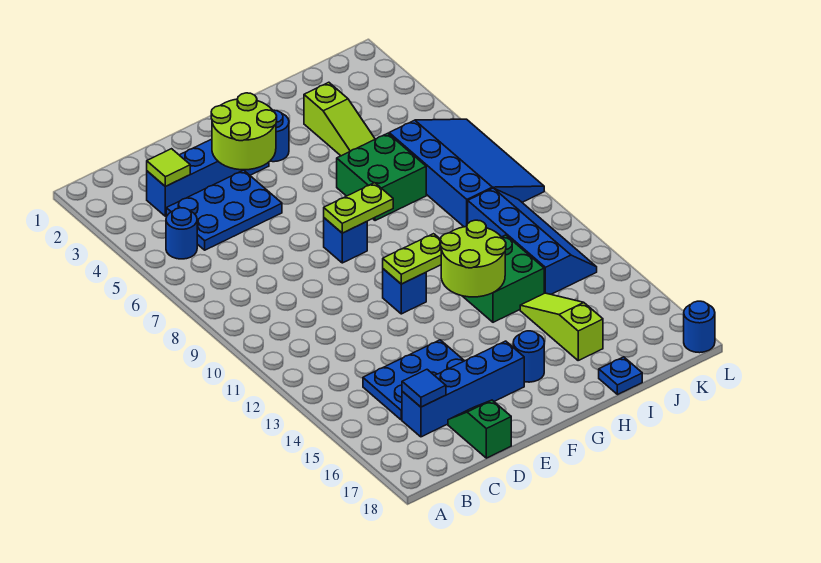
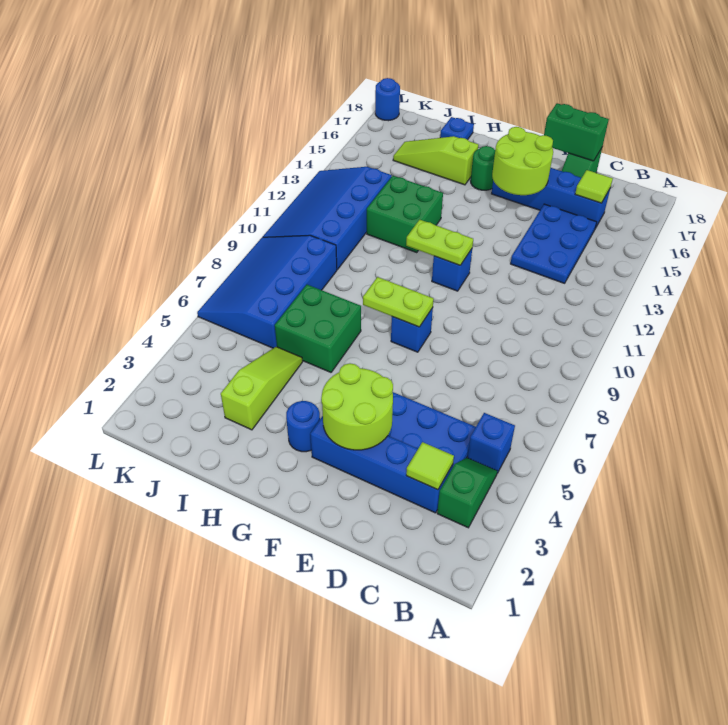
none -> green 1x2 slope [437,458,497,528]
blue 1x1 round brick [166,208,197,259] -> blue 1x1 brick [467,413,515,473]
blue 2x3 plate [363,340,464,420] -> blue 2x3 plate turned to [511,204,597,283]
blue 1x1 tile [402,370,446,407] -> lime 1x1 tile [575,170,613,203]
none -> green 1x2 brick [544,103,609,161]
lime 2x2 round brick [441,220,506,297] -> lime 2x2 round brick moved to [492,127,553,195]
blue 1x1 round brick [513,331,544,382] -> green 1x1 round brick [471,146,495,190]
lime 1x3 slope [520,293,603,360] -> lime 1x3 slope turned to [393,136,478,185]
blue 2x4 slope [468,188,597,294] -> blue 3x4 slope [263,167,392,270]

